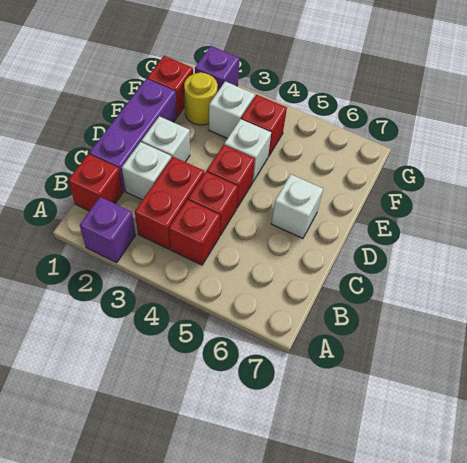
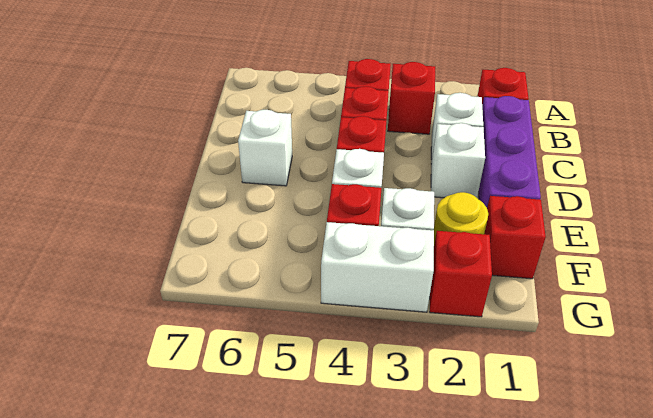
purple 1x1 brick [80,197,136,263] -> none
red 1x2 brick [135,157,204,249] -> red 1x1 brick [388,62,435,134]
purple 1x1 brick [195,46,239,92] -> red 1x1 brick [430,231,492,317]
none -> white 1x2 brick [321,222,434,312]

